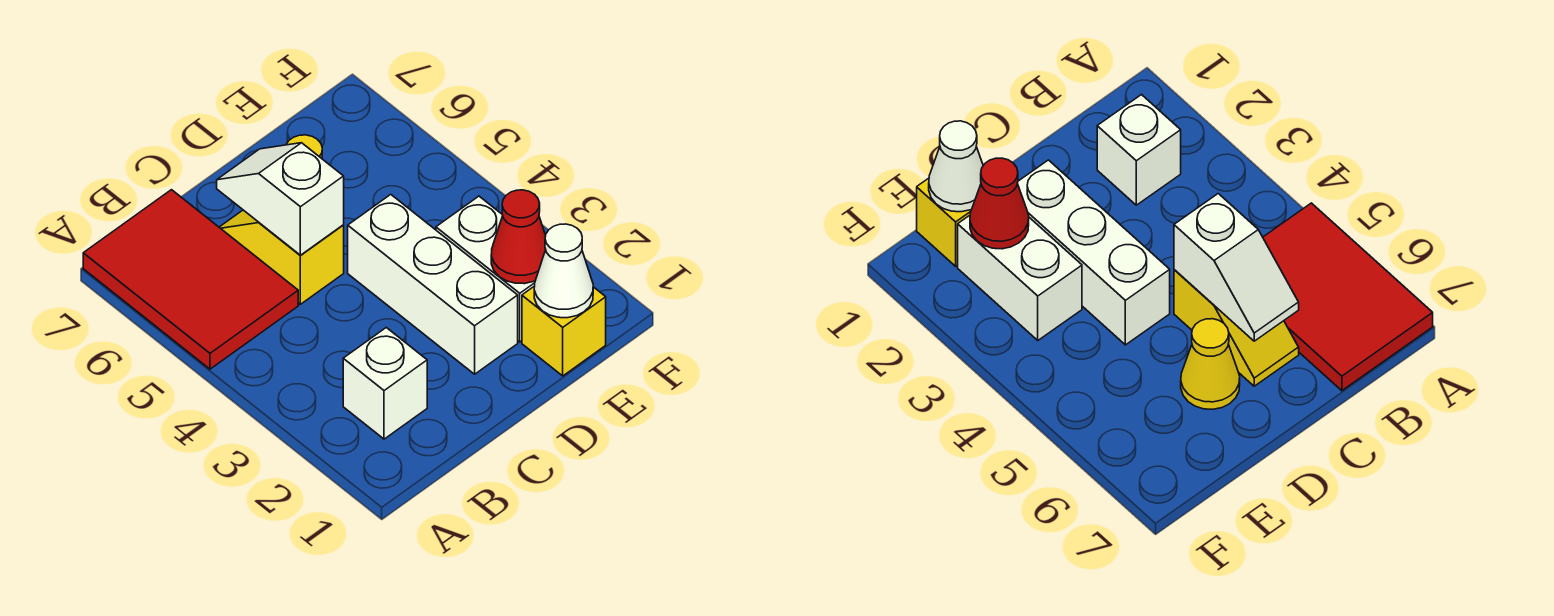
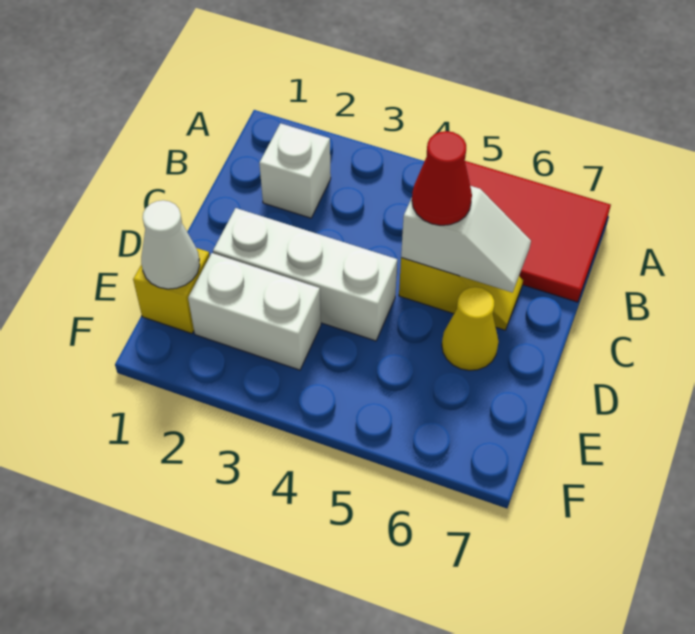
red 1x1 cone [491,190,546,284] -> red 1x1 cone moved to [412,131,472,225]

